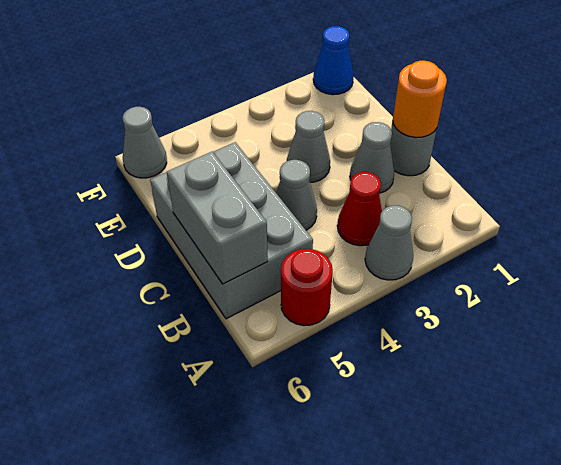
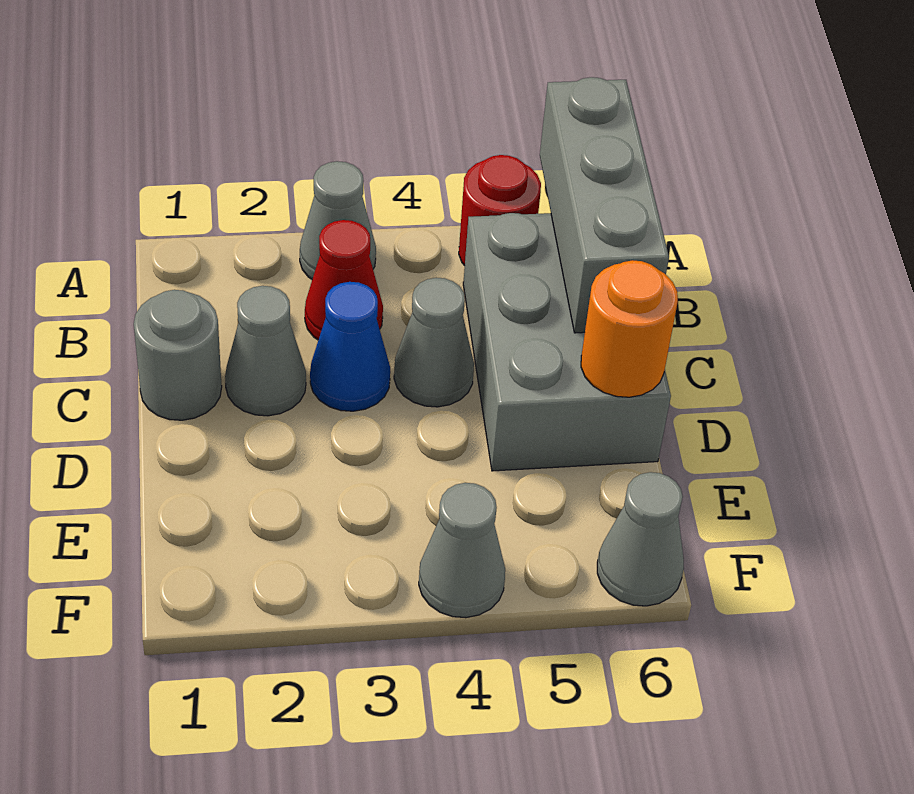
grey 1x2 brick [167,152,268,284] -> grey 1x3 brick [540,77,669,333]
orange 1x1 round brick [393,61,447,138] -> orange 1x1 round brick moved to [581,260,678,397]
grey 1x1 cone [287,111,330,182] -> grey 1x1 cone moved to [419,483,505,618]
blue 1x1 cone [313,26,354,95] -> blue 1x1 cone moved to [310,282,390,411]

